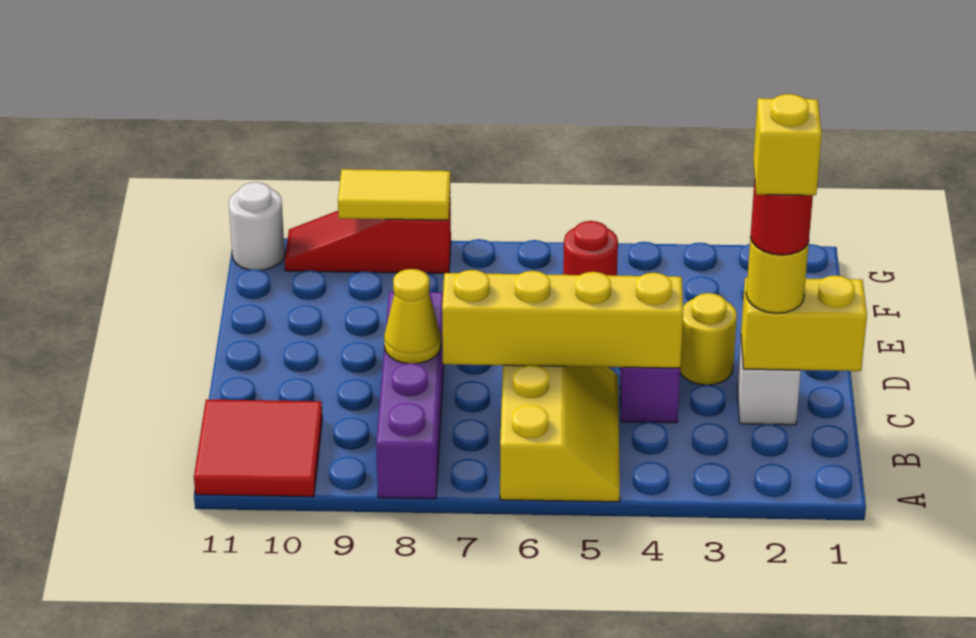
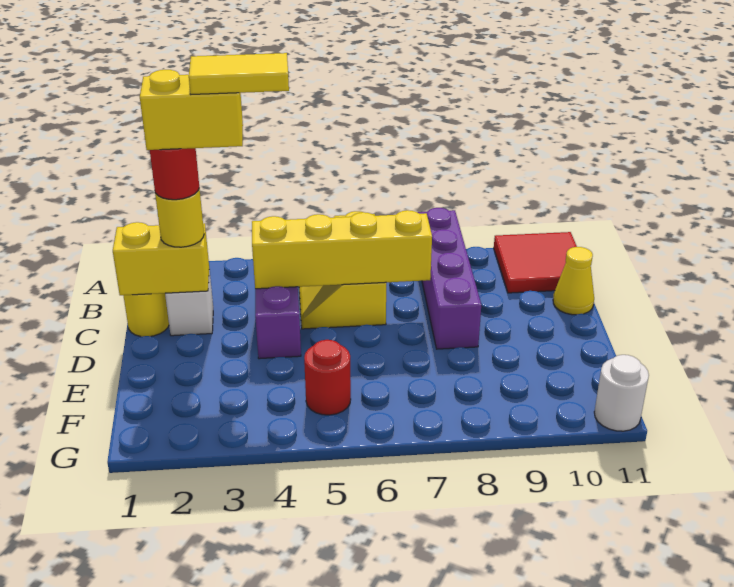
yellow 1x1 brick [753,94,822,195] -> yellow 1x2 brick [140,70,243,150]
yellow 1x1 cone [384,269,441,364] -> yellow 1x1 cone moved to [553,247,594,315]
yellow 1x1 round brick [680,293,737,385] -> yellow 1x1 round brick moved to [123,293,169,337]
red 1x3 slope [285,198,451,274] -> none
yellow 1x2 tile [338,169,450,220] -> yellow 1x2 tile moved to [189,53,289,94]

